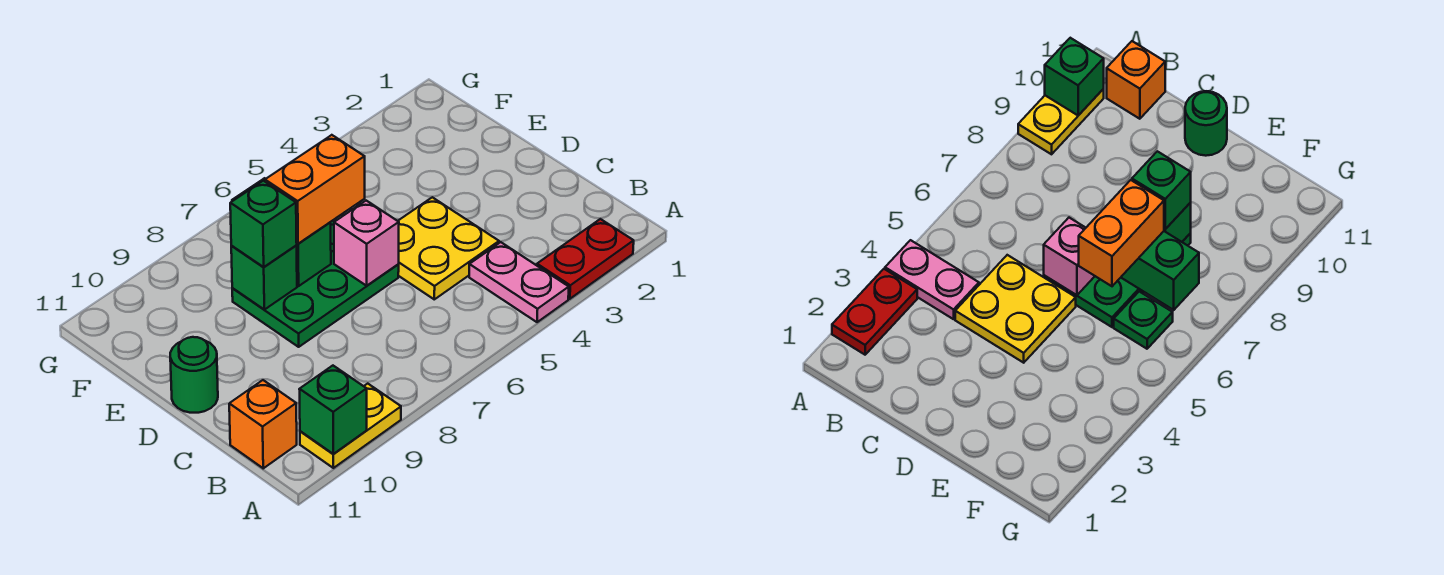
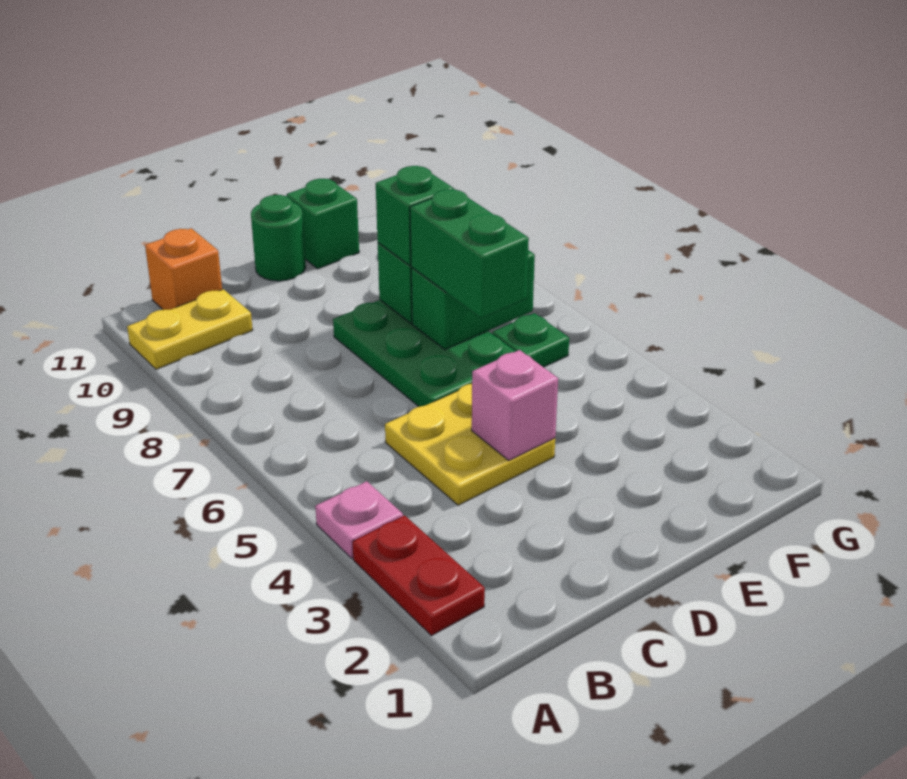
pink 1x2 plate [469,242,569,322] -> pink 1x1 plate [315,481,403,558]
yellow 1x2 plate [300,384,401,468] -> yellow 1x2 plate turned to [127,289,253,369]
green 1x1 brick [299,366,367,454] -> green 1x1 brick moved to [287,179,359,269]
pink 1x1 brick [334,201,399,286] -> pink 1x1 brick moved to [472,350,558,461]
orange 1x2 brick [265,135,365,244] -> green 1x2 brick [410,189,529,318]

